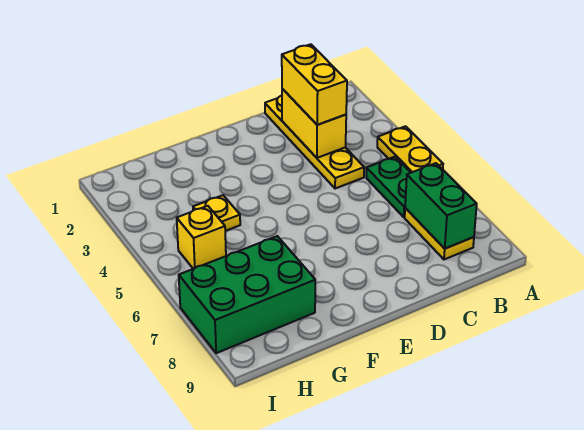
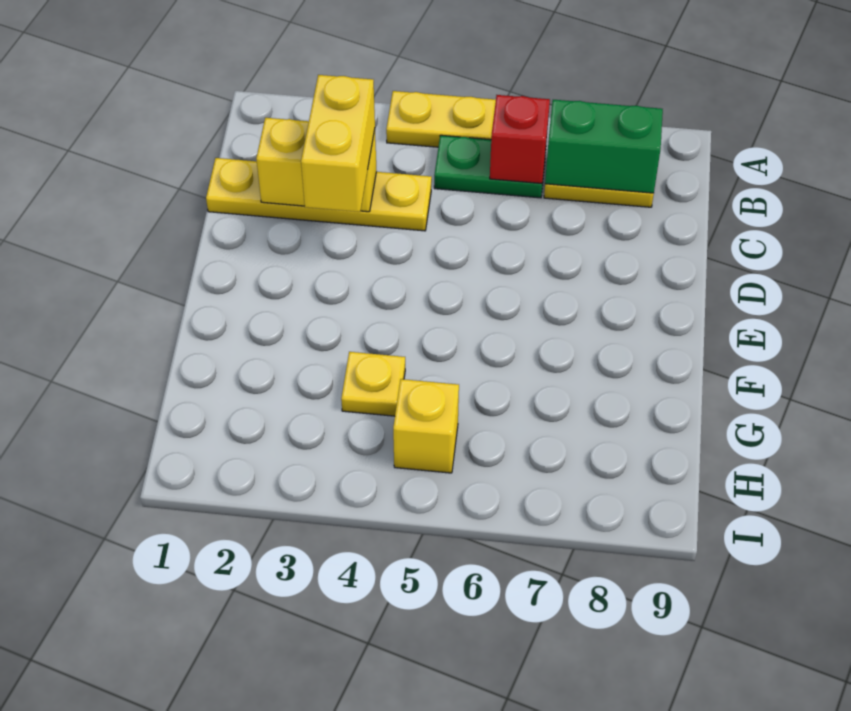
none -> red 1x1 brick [490,95,550,183]
yellow 1x2 brick [282,44,347,125] -> yellow 1x2 brick turned to [301,75,375,212]
green 2x3 brick [179,236,315,353] -> none

